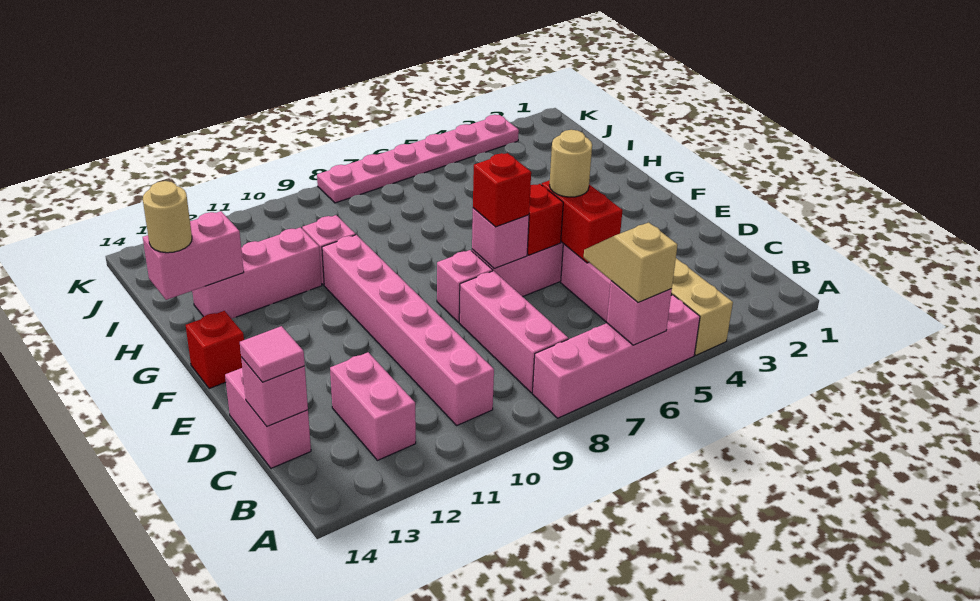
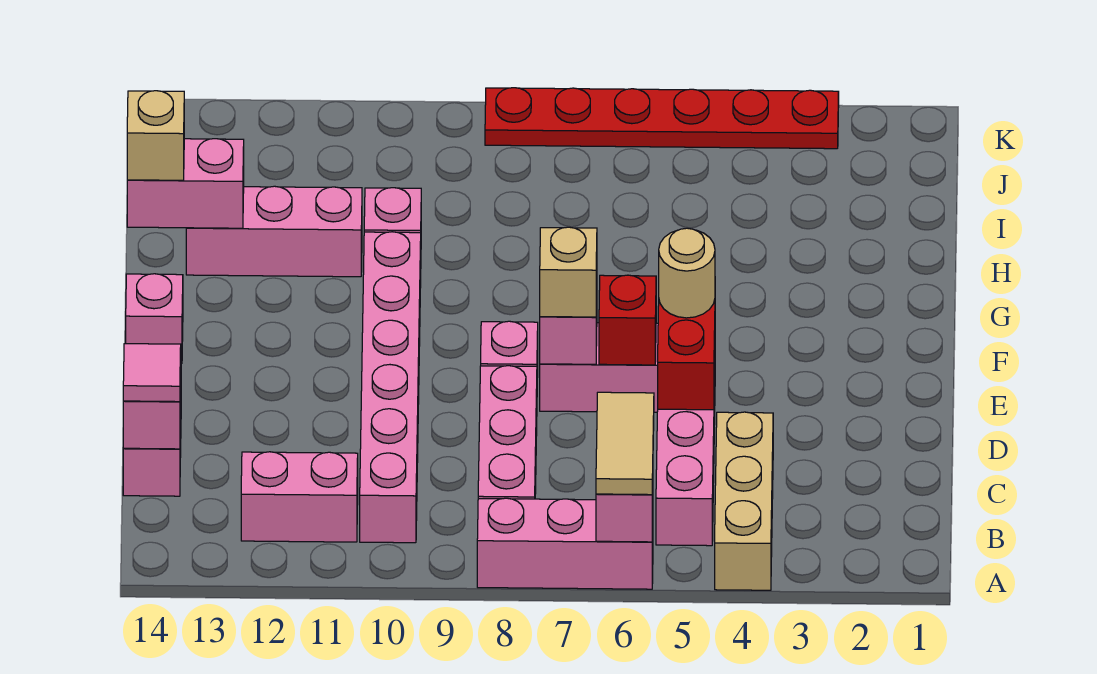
pink 1x4 brick [532,295,700,418] -> pink 1x3 brick [477,498,653,589]
tan 1x2 slope [584,222,678,302] -> tan 1x2 tile [596,392,654,495]
pink 1x2 brick [330,352,416,460] -> pink 1x2 brick turned to [241,452,358,542]
red 1x1 brick [473,153,531,227] -> tan 1x1 brick [540,227,597,317]
red 1x1 brick [186,311,244,389] -> pink 1x1 brick [126,274,183,364]
tan 1x1 round brick [143,181,192,253] -> tan 1x1 brick [127,91,184,180]
pink 1x6 plate [317,115,519,203] -> red 1x6 plate [485,88,839,149]

